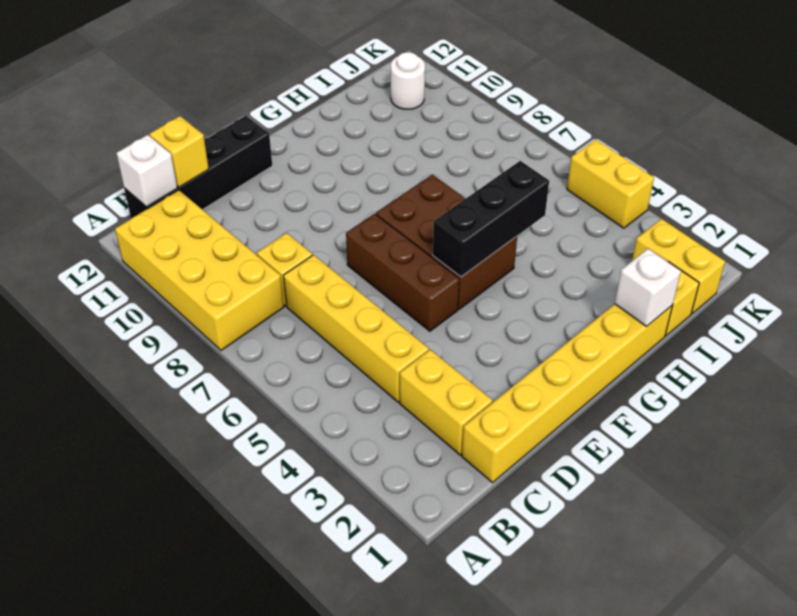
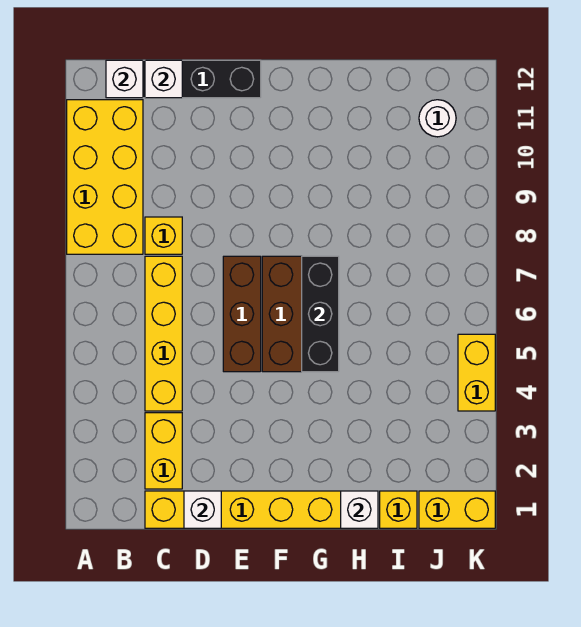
yellow 1x1 brick [149,116,209,187] -> white 1x1 brick [145,60,182,98]
none -> white 1x1 brick [184,491,221,528]
black 1x3 brick [433,161,549,277] -> black 1x3 brick turned to [302,256,339,372]
yellow 1x2 brick [632,219,725,314] -> yellow 1x2 brick turned to [419,491,495,528]

